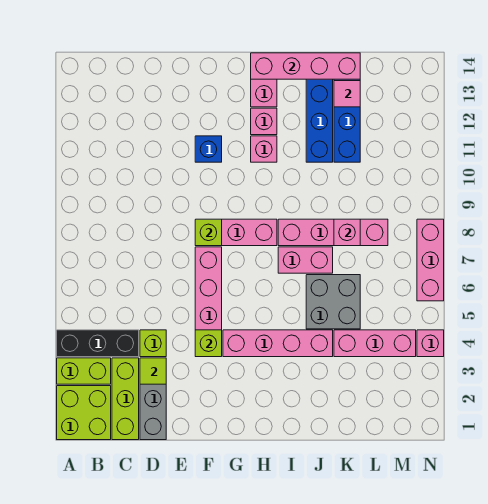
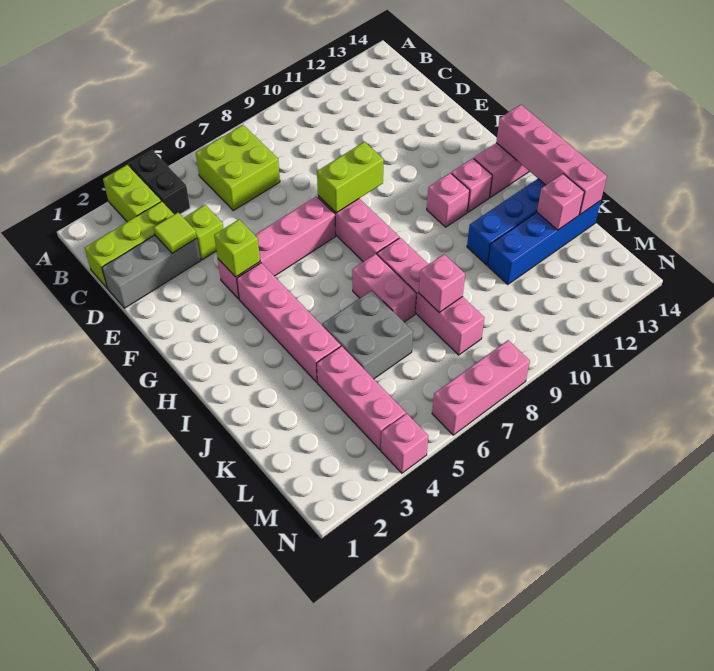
lime 2x2 brick [57,386,111,440] -> lime 2x2 brick moved to [196,125,280,211]
black 1x3 brick [57,330,139,357] -> black 1x2 brick [129,150,190,214]
lime 1x1 brick [195,219,222,246] -> lime 1x2 brick [317,142,384,213]
blue 1x1 brick [195,136,222,162] -> none
pink 1x1 tile [334,81,360,107] -> pink 1x1 brick [537,174,584,230]

